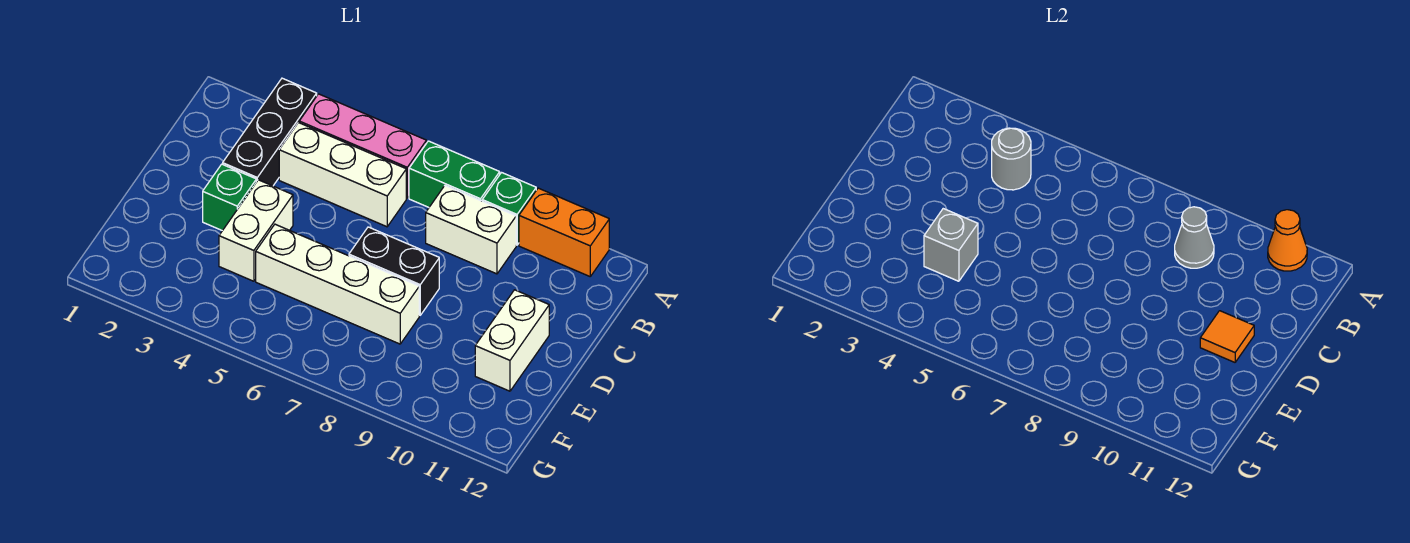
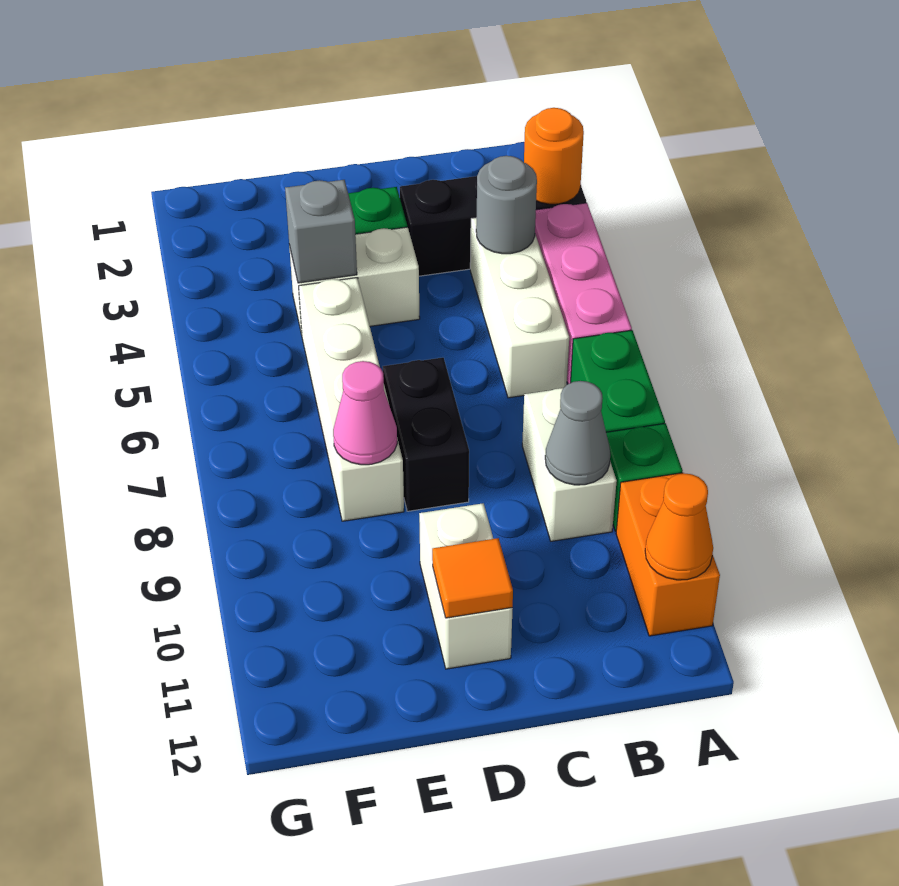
none -> orange 1x1 round brick [524,108,584,204]
white 1x2 brick [475,290,549,391] -> white 1x2 brick turned to [419,503,513,669]
none -> pink 1x1 cone [333,361,397,465]

